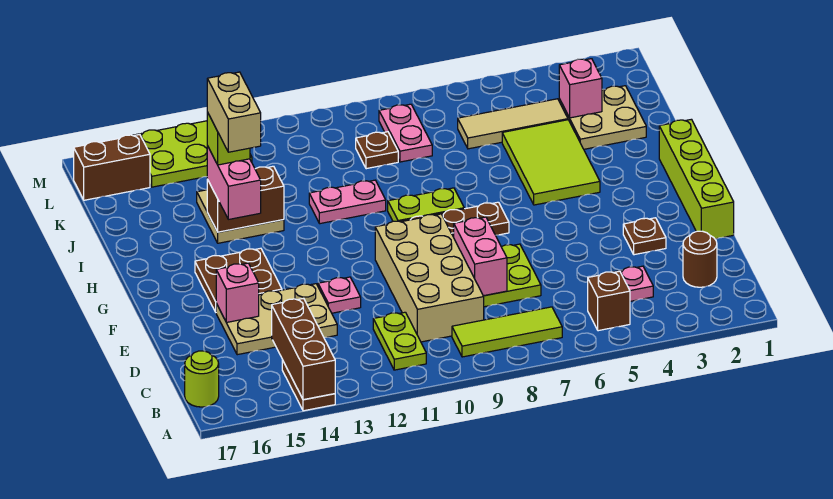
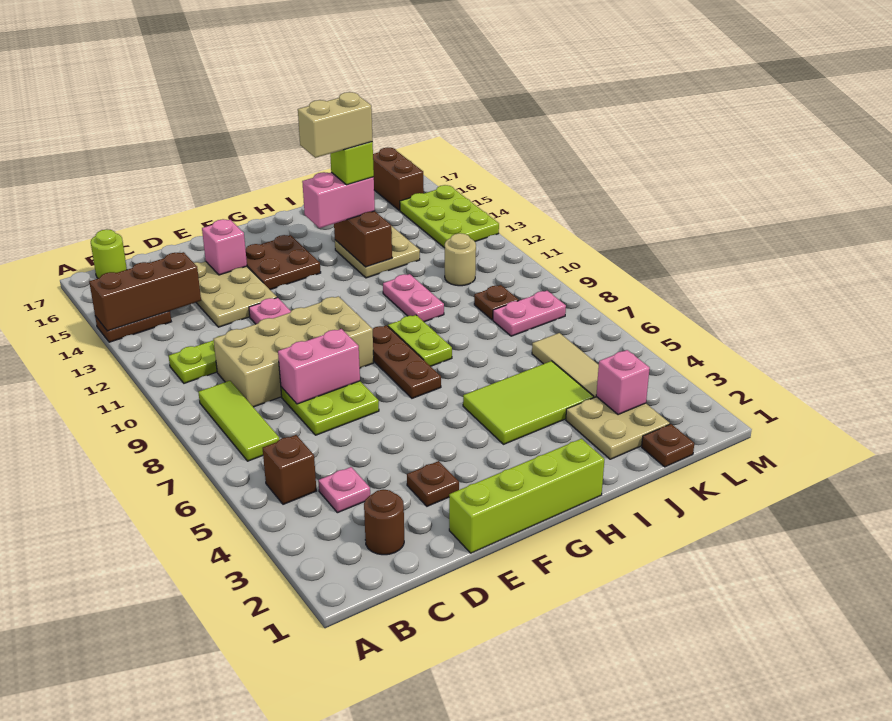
none -> brown 1x1 plate [642,424,694,467]
none -> tan 1x1 round brick [445,233,476,286]

